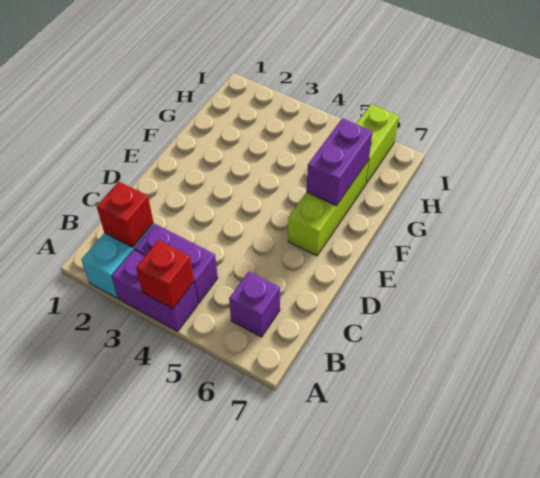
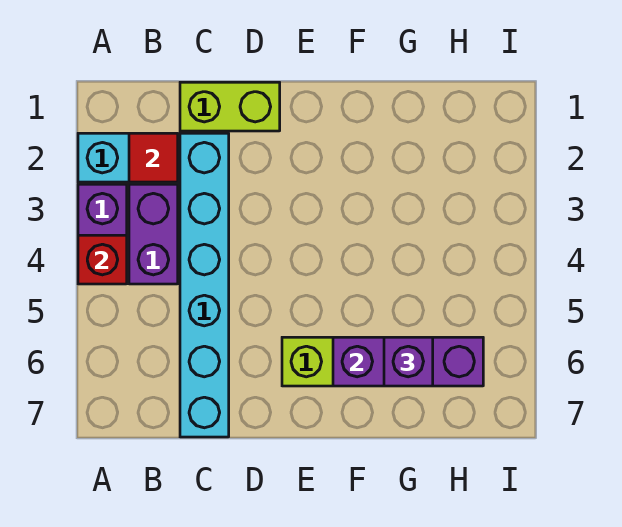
red 1x1 brick [97,182,154,247] -> red 1x1 tile [129,133,178,182]
purple 1x1 brick [229,272,280,337] -> purple 1x1 brick moved to [384,337,433,386]
none -> cyan 1x6 brick [180,133,229,437]
purple 1x2 brick [306,118,373,206] -> purple 1x3 brick [333,337,483,386]
lime 1x2 brick [357,104,399,184] -> lime 1x2 brick moved to [180,82,280,131]

